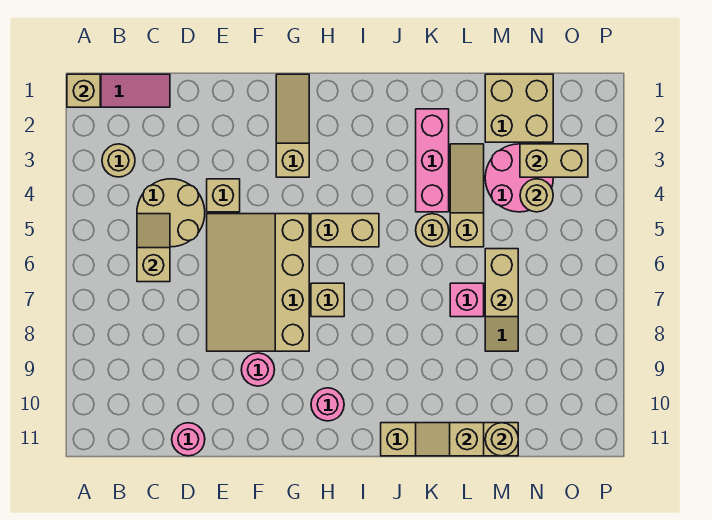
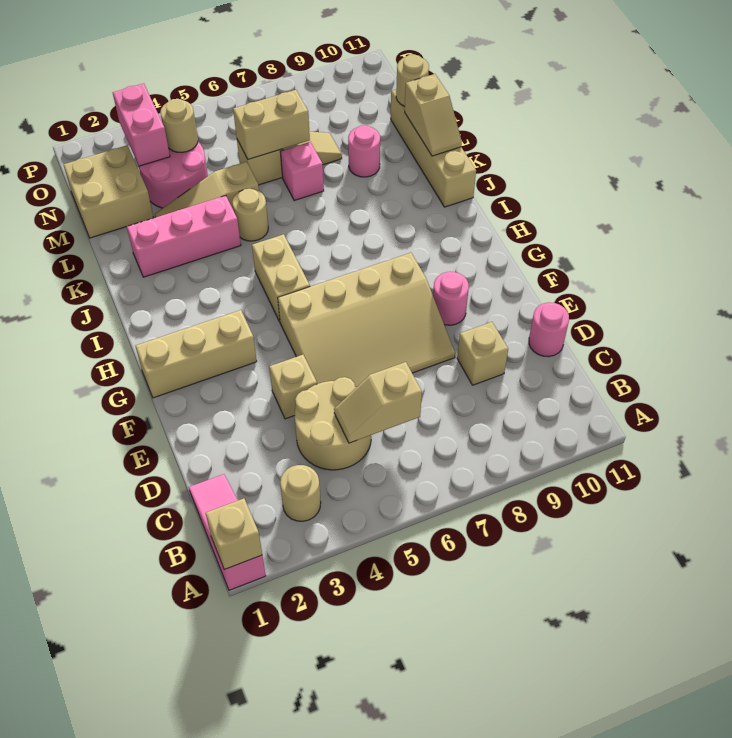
tan 1x3 slope [276,74,309,177] -> tan 1x3 brick [135,310,257,398]
tan 1x1 brick [311,283,344,317] -> tan 1x1 brick moved to [457,322,508,385]
pink 1x1 round brick [311,388,344,421] -> pink 1x1 round brick moved to [348,125,380,177]
tan 1x2 brick [520,144,588,177] -> pink 1x2 brick [113,83,170,166]

